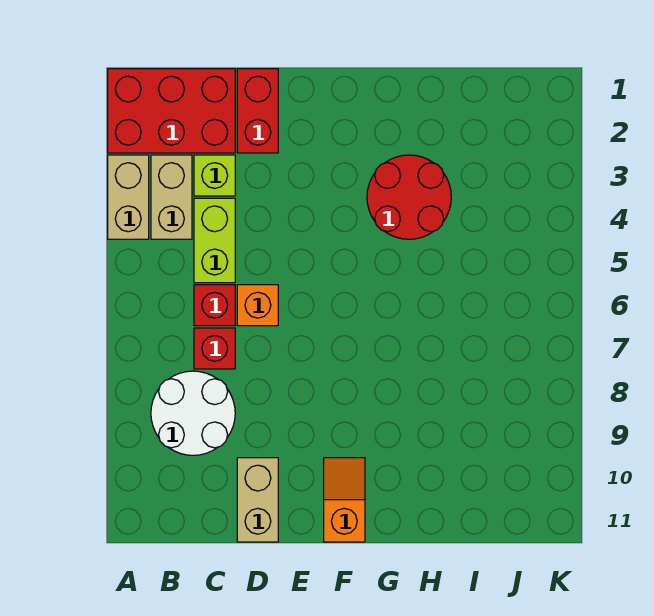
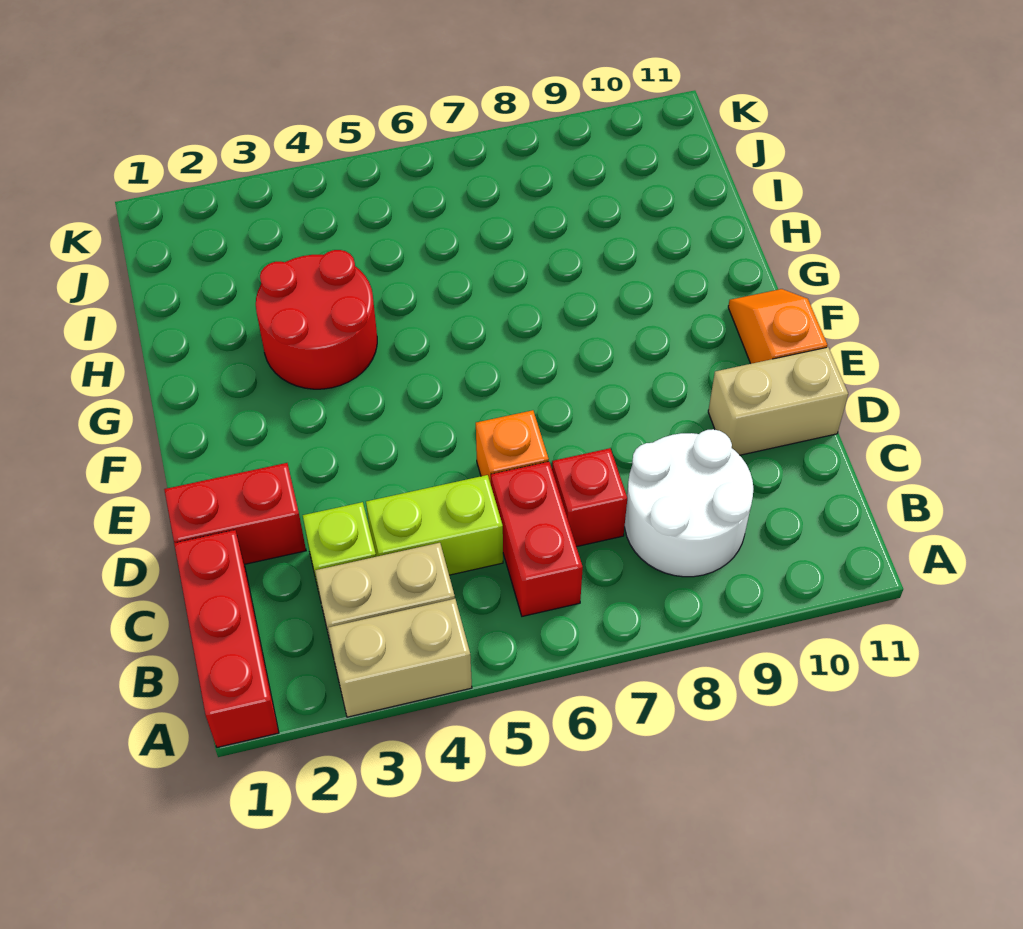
red 2x3 brick [108,69,235,153] -> red 1x3 brick [174,530,279,747]
red 1x1 brick [194,285,235,326] -> red 1x2 brick [491,462,583,616]
orange 1x2 slope [324,458,365,542] -> orange 1x2 slope turned to [728,289,827,364]

